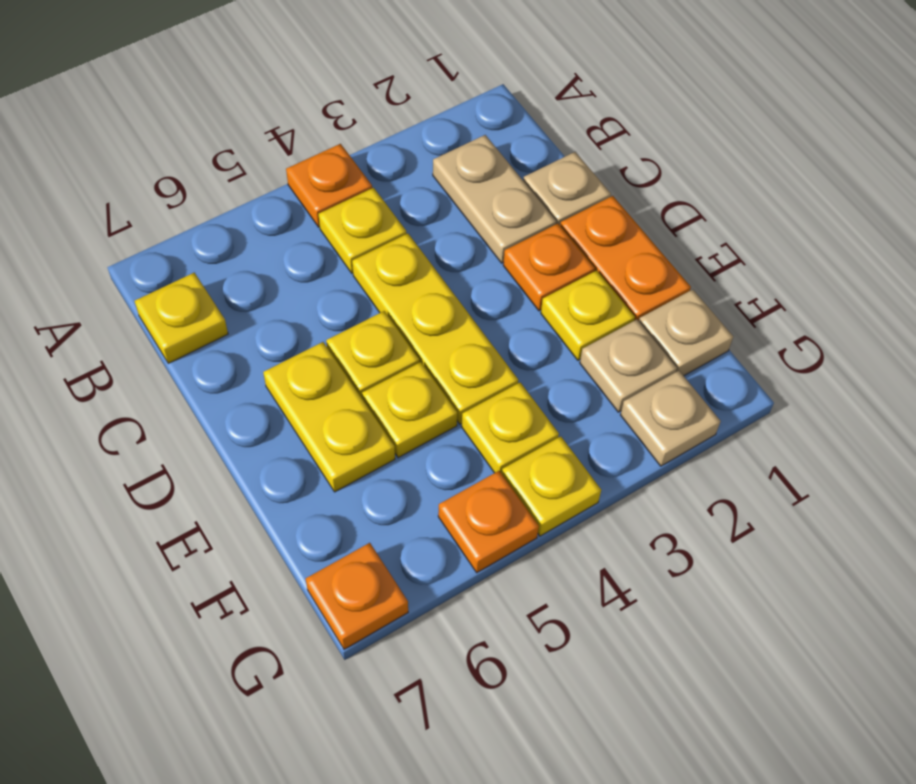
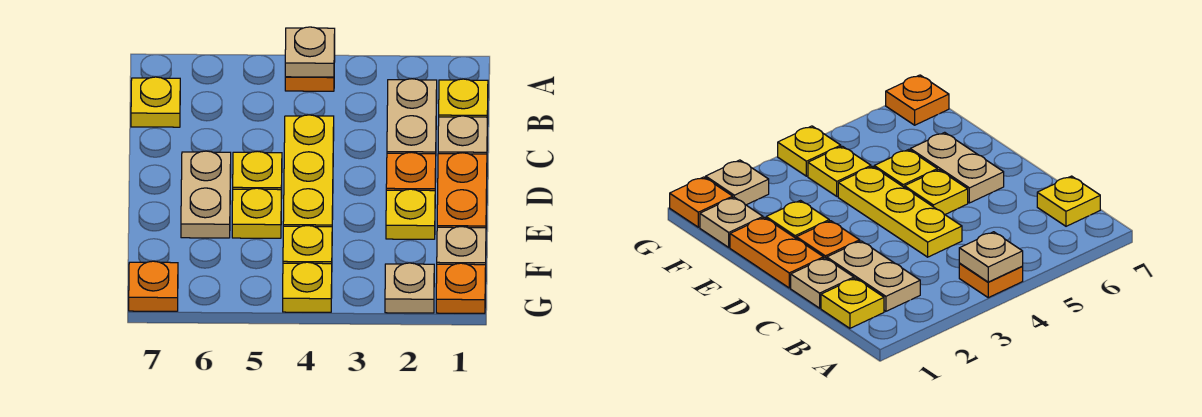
yellow 1x1 plate [319,188,407,273] -> yellow 1x1 plate moved to [439,79,488,124]
yellow 1x2 plate [263,342,395,492] -> tan 1x2 plate [181,151,231,238]
tan 1x1 plate [580,320,677,412] -> tan 1x1 plate moved to [285,27,335,77]
orange 1x1 plate [438,471,539,573] -> orange 1x1 plate moved to [436,263,486,313]

